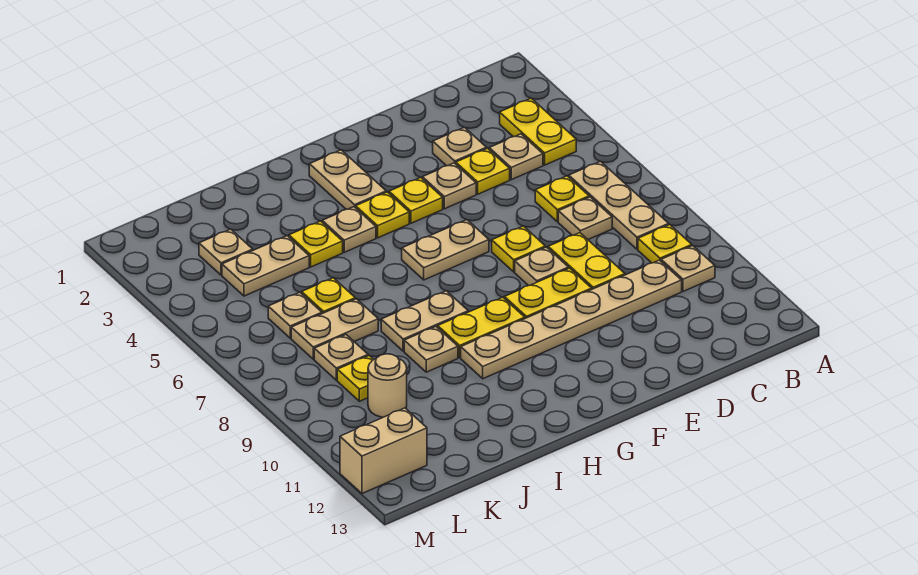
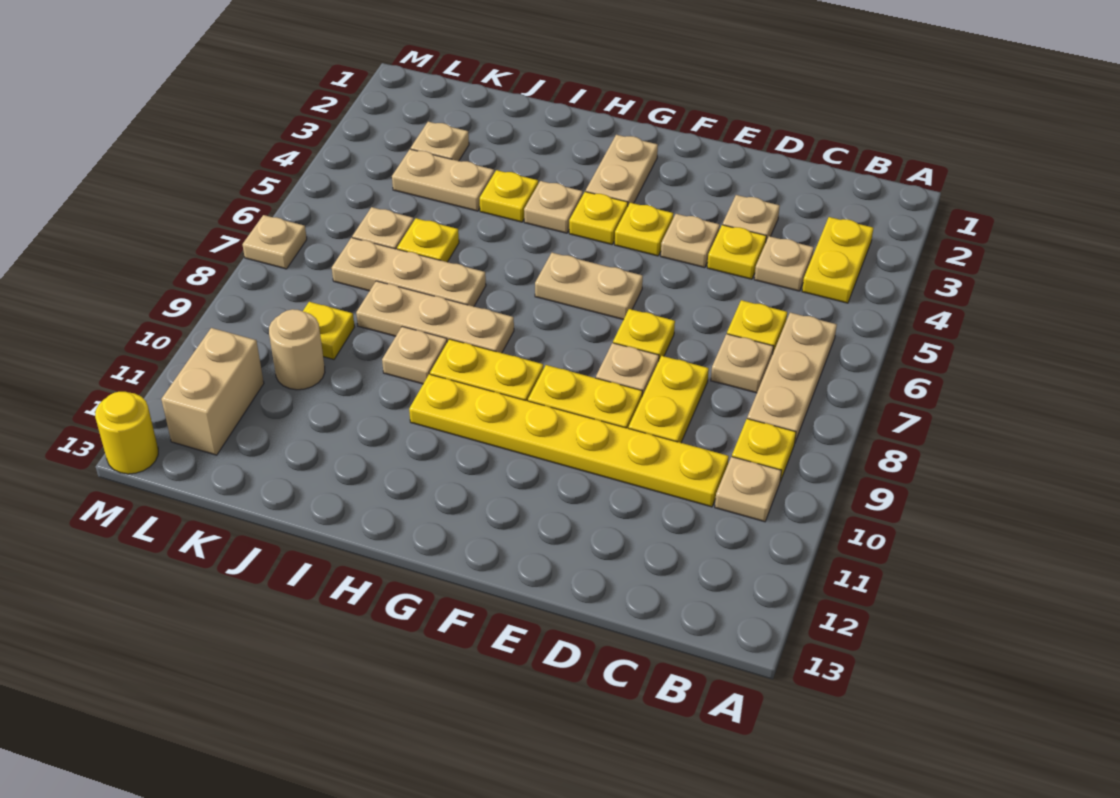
tan 1x6 plate [461,260,682,379] -> yellow 1x6 plate [409,374,729,507]
tan 1x2 plate [381,291,468,351] -> tan 1x3 plate [356,281,514,353]
tan 1x2 plate [291,299,378,359] -> tan 1x3 plate [332,238,486,306]
tan 1x1 plate [314,335,368,380] -> tan 1x1 plate moved to [242,215,307,269]
tan 1x2 brick [340,408,427,494] -> tan 1x2 brick turned to [161,328,264,455]
none -> yellow 1x1 round brick [95,392,158,474]

